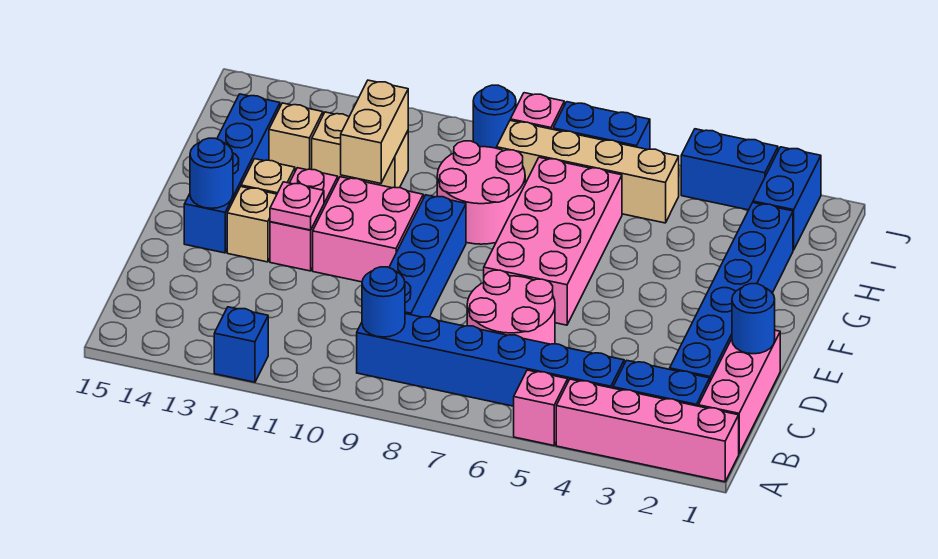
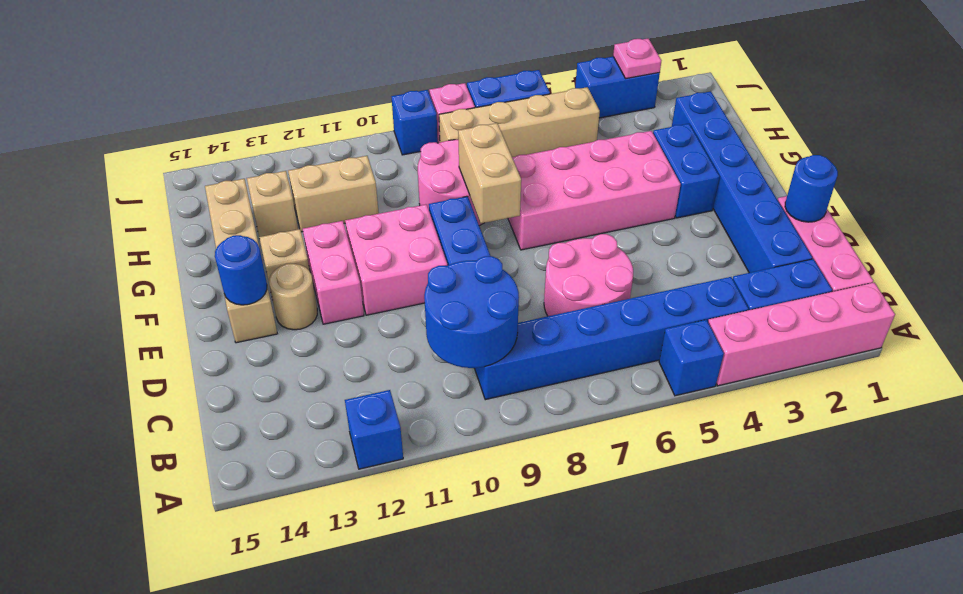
pink 1x1 brick [514,370,568,446] -> blue 1x1 brick [659,320,724,396]
blue 1x1 round brick [362,267,405,337] -> blue 2x2 round brick [424,256,519,368]
pink 2x4 brick [484,157,622,325] -> pink 2x4 brick turned to [508,131,681,250]
pink 1x1 plate [270,182,324,230] -> pink 1x1 plate moved to [613,38,661,79]
tan 1x1 brick [227,187,277,262] -> tan 1x1 round brick [269,264,317,330]
blue 1x4 brick [184,94,280,253] -> tan 1x4 brick [205,179,277,343]
tan 1x2 brick [341,80,408,183] -> tan 1x2 brick moved to [458,123,521,223]
blue 1x2 brick [753,147,821,250] -> blue 1x2 brick moved to [653,124,720,218]
blue 1x1 round brick [473,85,516,148] -> blue 1x1 brick [392,90,438,155]

